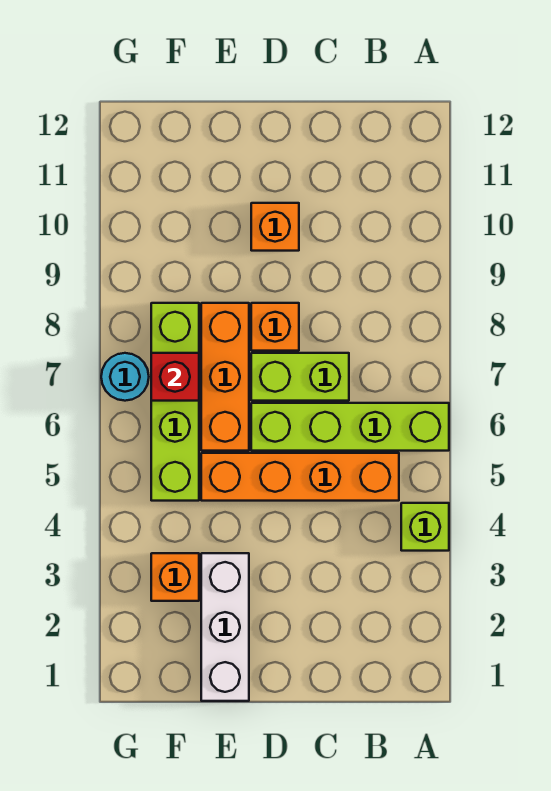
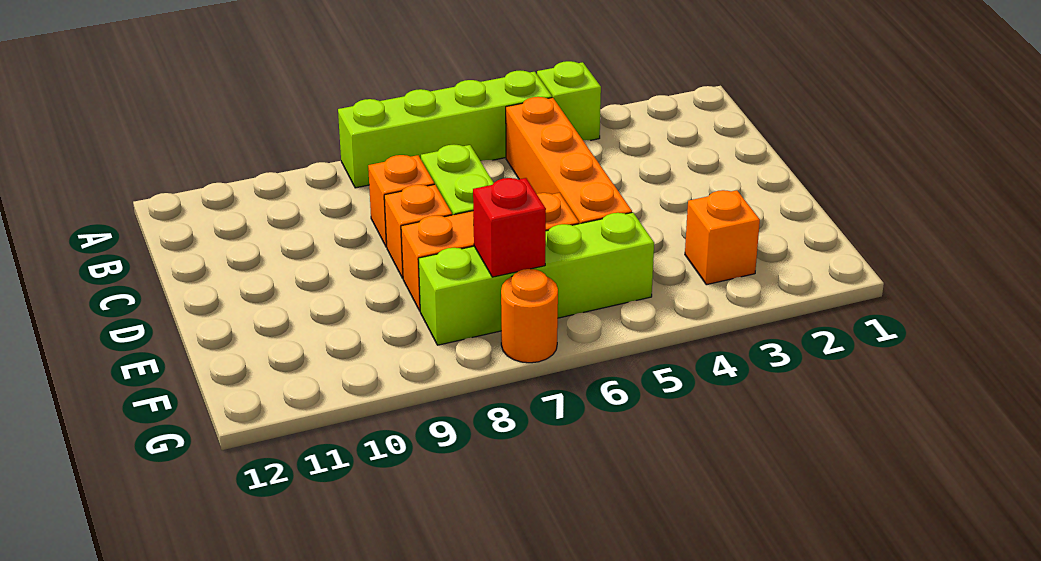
lime 1x4 brick [251,403,449,451] -> lime 1x4 brick turned to [338,71,552,188]
orange 1x1 brick [251,203,299,251] -> orange 1x1 brick moved to [368,155,434,247]
white 1x3 brick [201,553,249,701] -> none
cyan 1x1 round brick [101,353,149,401] -> orange 1x1 round brick [501,269,558,363]

